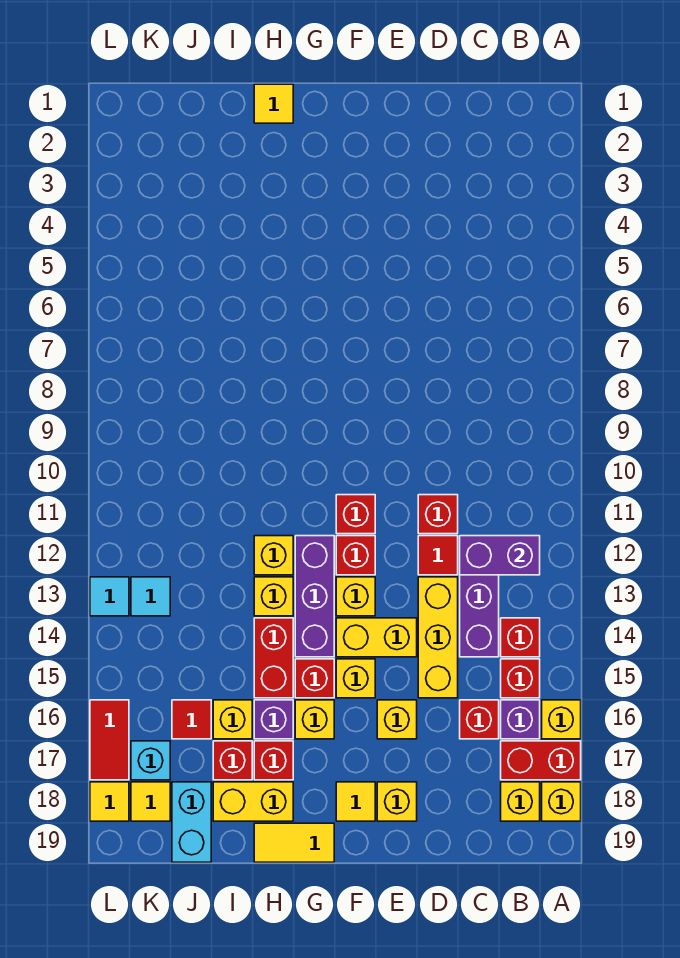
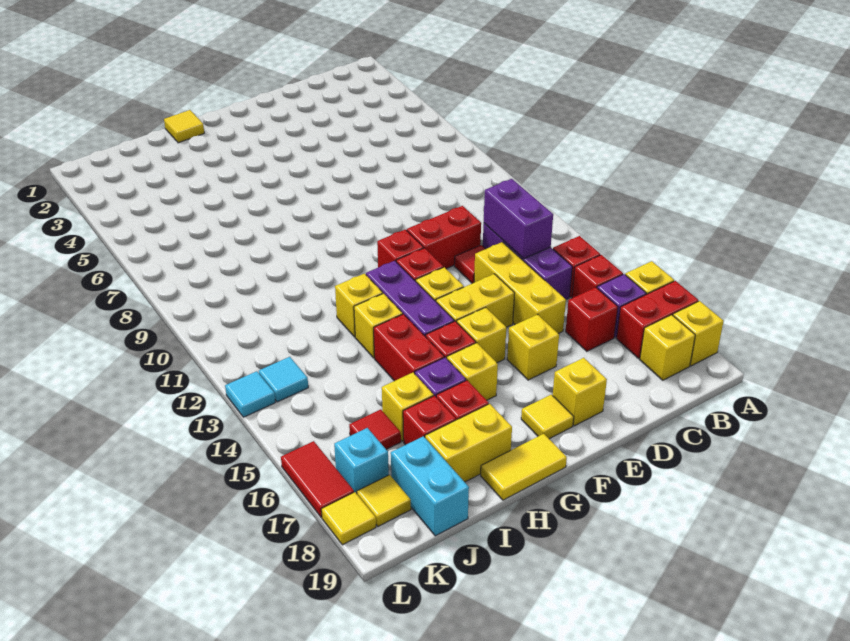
purple 1x2 brick [460,536,540,575] -> purple 1x2 brick turned to [484,179,553,259]
red 1x1 brick [418,495,458,534] -> red 1x2 brick [407,206,481,269]

